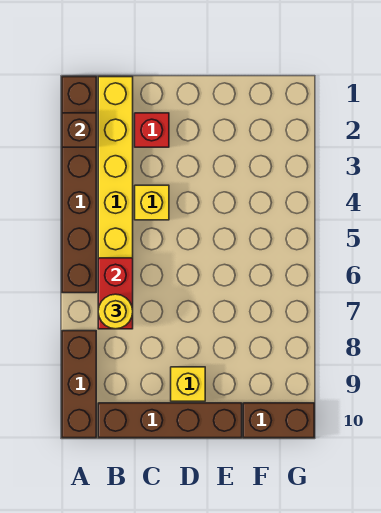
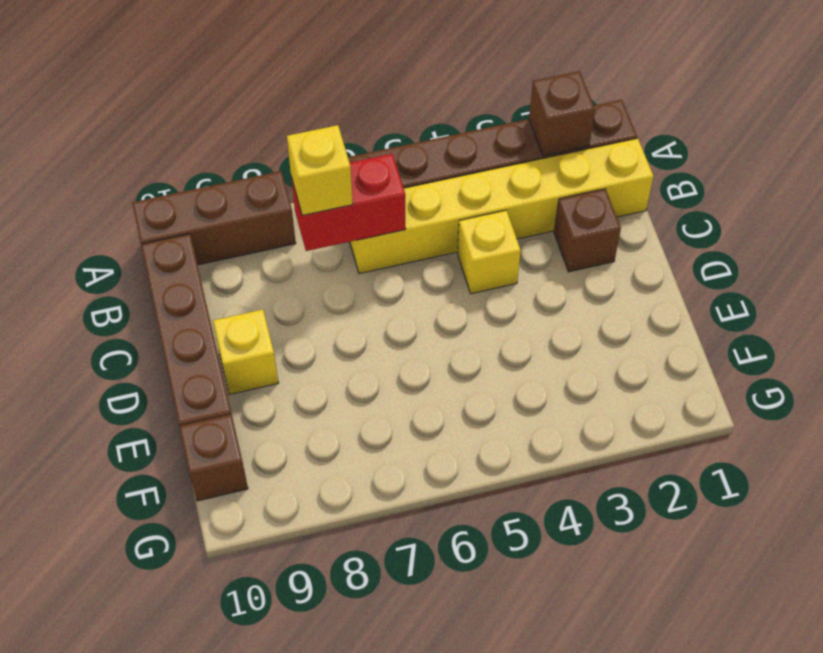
yellow 1x1 round brick [98,294,133,329] -> yellow 1x1 brick [287,125,353,215]
red 1x1 brick [135,113,169,147] -> brown 1x1 brick [554,189,621,272]
brown 1x2 brick [243,403,314,438] -> brown 1x1 brick [179,414,248,501]

